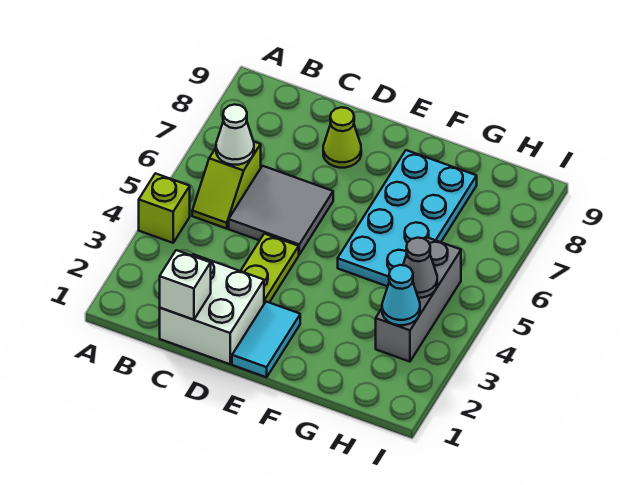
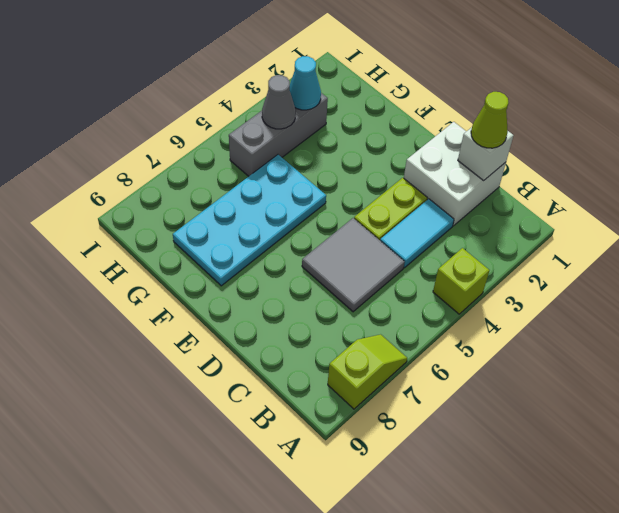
lime 1x2 slope [192,142,261,229] -> lime 1x2 slope moved to [328,334,407,409]
white 1x1 cone [216,105,254,165] -> none
lime 1x1 cone [323,107,361,168] -> lime 1x1 cone moved to [471,92,508,148]
cyan 1x2 tile [232,302,300,377] -> cyan 1x2 tile moved to [380,199,454,268]

